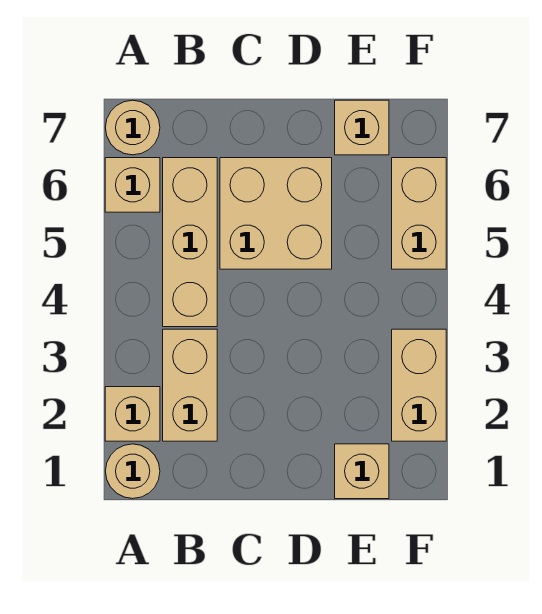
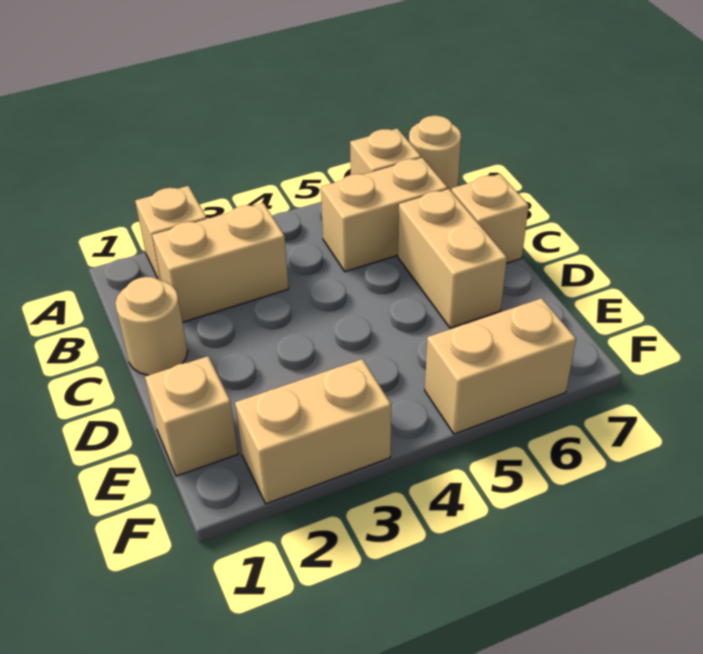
tan 1x1 round brick [105,444,160,499] -> tan 1x1 round brick moved to [115,277,188,375]
tan 1x3 brick [163,158,217,327] -> tan 1x2 brick [321,158,448,272]
tan 2x2 brick [220,158,332,269] -> tan 1x2 brick [398,189,507,328]
tan 1x1 brick [335,100,389,155] -> tan 1x1 brick moved to [451,174,529,263]

